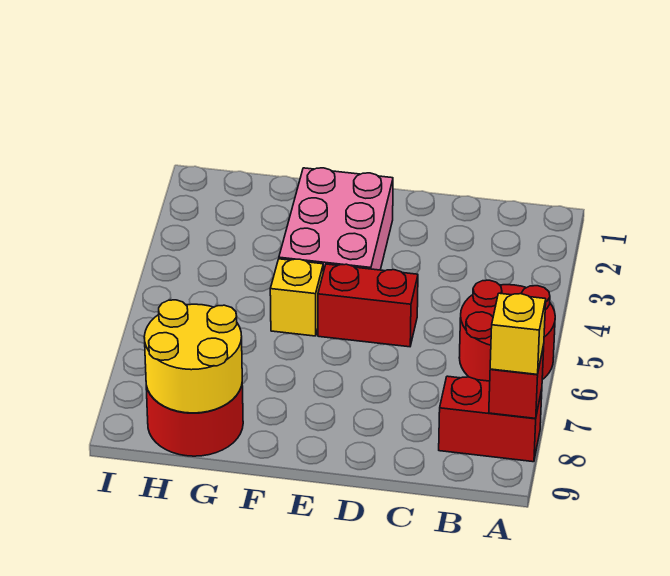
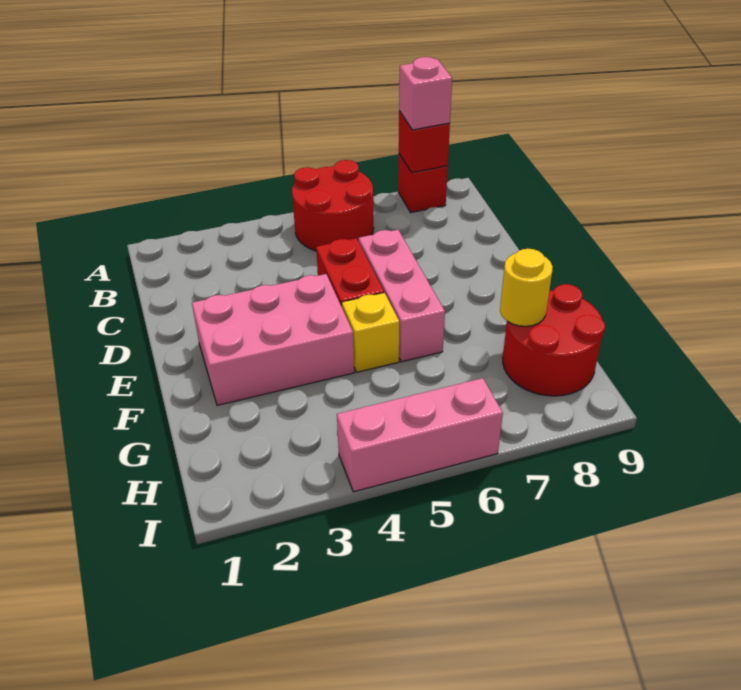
red 1x2 brick [439,376,542,462] -> red 1x1 brick [398,154,448,212]
yellow 1x1 brick [490,293,546,375] -> pink 1x1 brick [399,57,452,130]
none -> pink 1x3 brick [359,230,445,362]
yellow 2x2 round brick [144,300,242,413] -> yellow 1x1 round brick [500,249,553,326]
none -> pink 1x3 brick [337,378,503,492]

